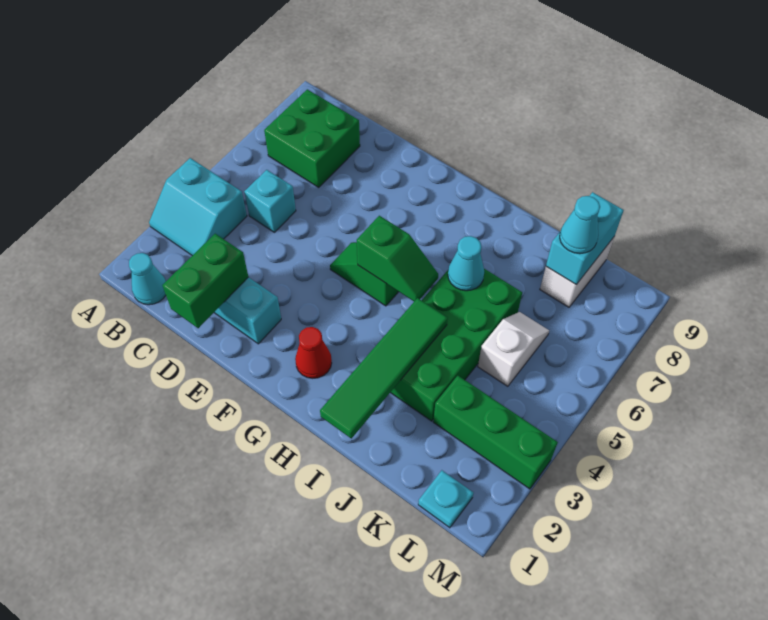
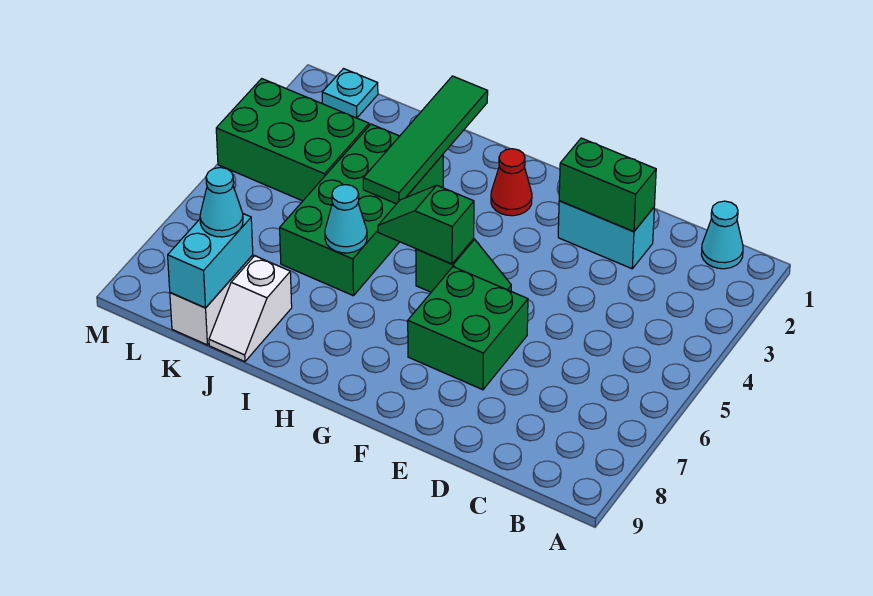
cyan 2x2 slope [149,158,247,256] -> none
green 2x2 brick [264,89,360,187] -> green 2x2 brick moved to [408,267,528,390]
cyan 1x1 brick [244,170,296,232] -> none
green 1x2 brick [163,234,248,328] -> green 1x2 brick turned to [559,138,656,232]
green 1x3 brick [433,376,558,489] -> green 2x3 brick [216,79,369,201]
white 1x2 slope [478,312,549,386] -> white 1x2 slope moved to [209,256,292,362]

